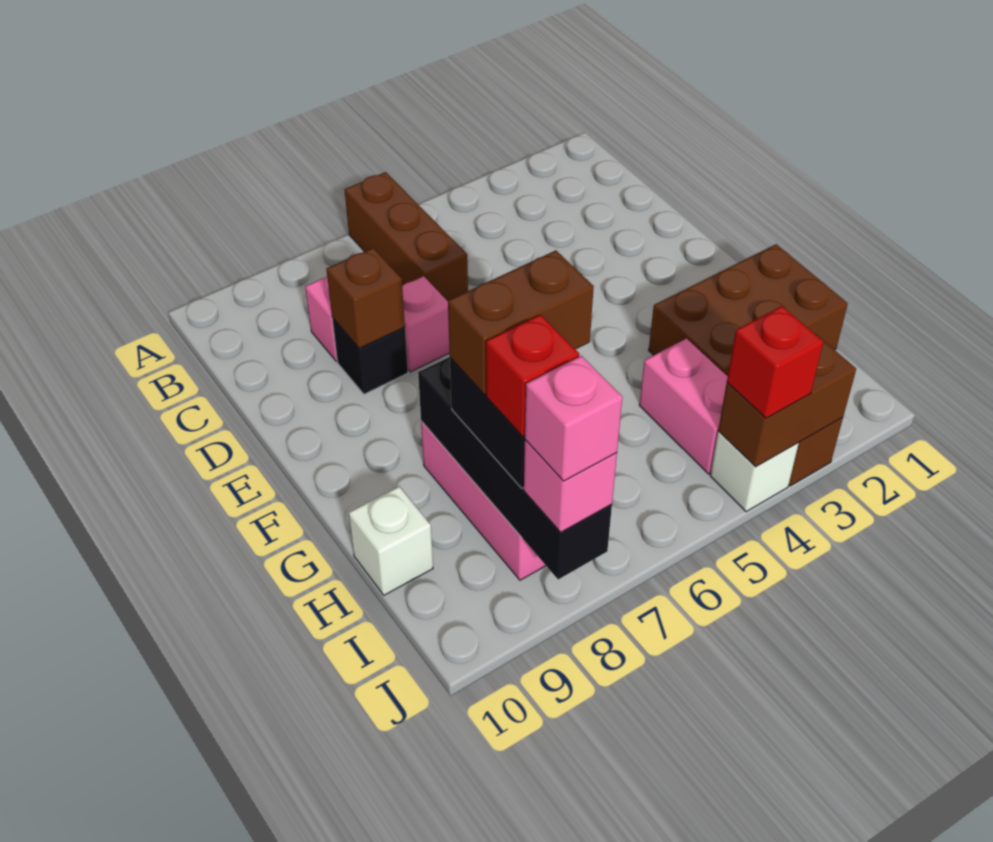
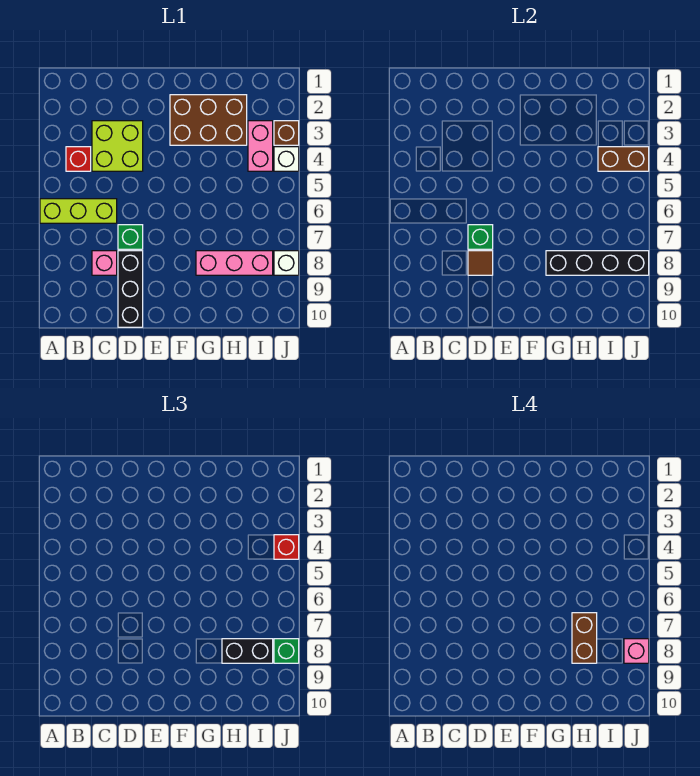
brown 1x3 brick [344,172,468,301] -> lime 1x3 brick [40,199,117,223]
none -> lime 2x2 brick [92,121,143,171]
pink 1x1 brick [402,276,450,372] -> green 1x1 brick [118,225,143,249]
none -> green 1x1 brick [468,225,493,249]
black 1x1 brick [332,318,408,394] -> black 1x3 brick [118,251,143,327]
brown 1x1 brick [326,248,405,348] -> brown 1x1 tile [468,251,493,275]
brown 2x3 brick [649,244,848,376] -> brown 2x3 brick turned to [170,95,247,145]
pink 1x2 brick [639,339,728,474] -> pink 1x2 brick turned to [248,121,273,171]
white 1x1 brick [349,487,433,595] -> white 1x1 brick moved to [274,251,299,275]
red 1x1 brick [486,315,579,437] -> red 1x1 brick moved to [66,147,91,171]
brown 1x2 brick [718,335,856,467] -> brown 1x2 brick turned to [598,147,649,171]
pink 1x1 brick [524,440,617,532] -> green 1x1 brick [274,639,299,663]

